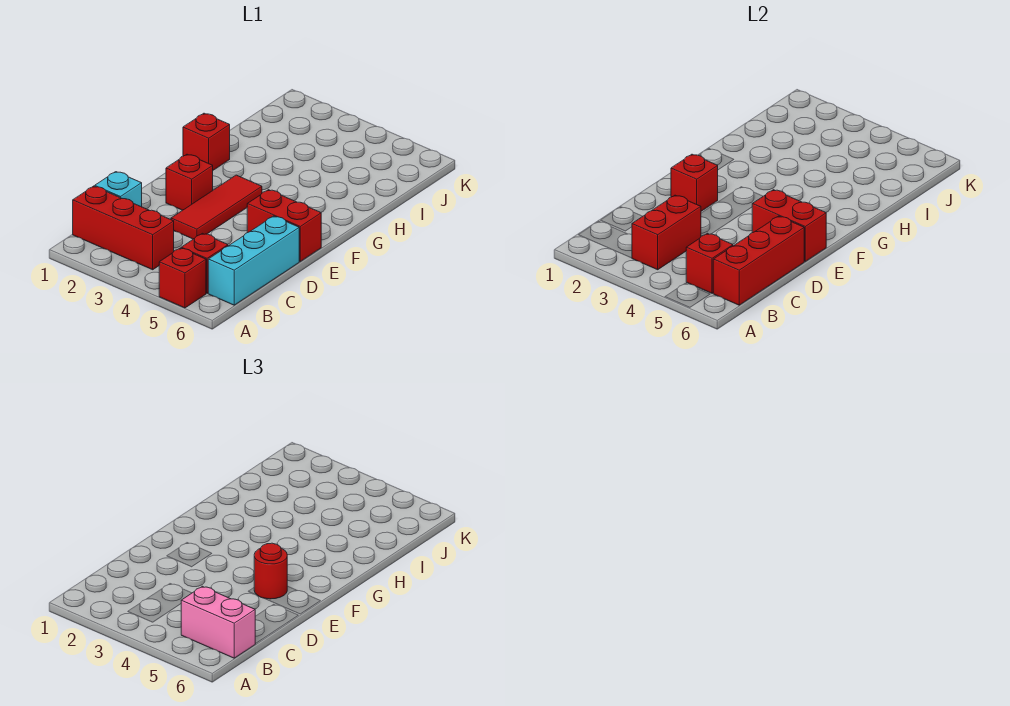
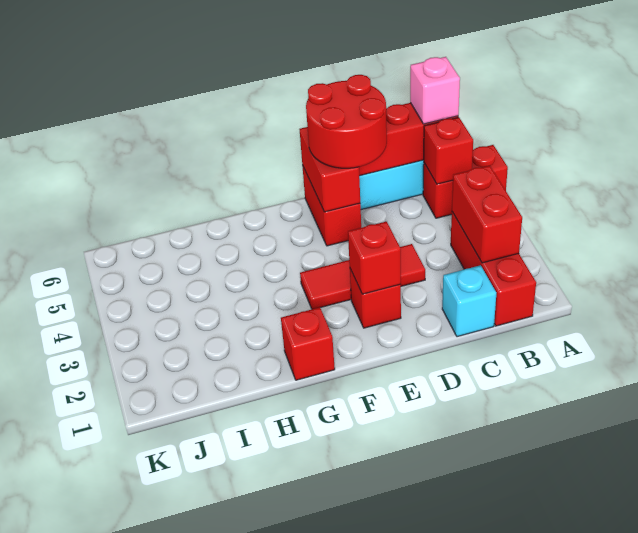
red 1x2 brick [632,195,701,270] -> red 1x2 brick turned to [452,166,522,263]
pink 1x2 brick [181,586,255,658] -> pink 1x1 brick [410,57,460,124]
red 1x1 round brick [254,543,287,599] -> red 2x2 round brick [306,75,387,168]

